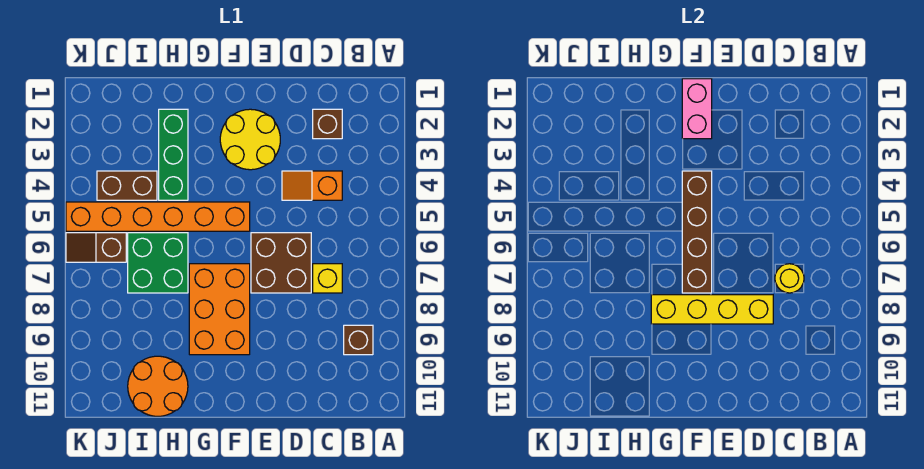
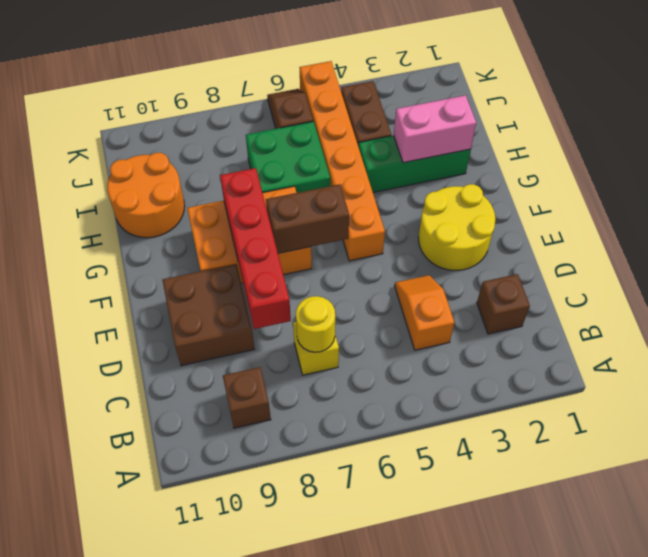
brown 2x2 brick [251,233,311,293] -> brown 2x2 brick moved to [163,264,255,366]
yellow 1x4 brick [651,295,773,324] -> red 1x4 brick [220,168,291,329]
pink 1x2 brick [682,79,712,139] -> pink 1x2 brick moved to [394,95,476,163]
brown 1x4 brick [682,171,712,293] -> brown 1x2 brick [266,184,349,253]

